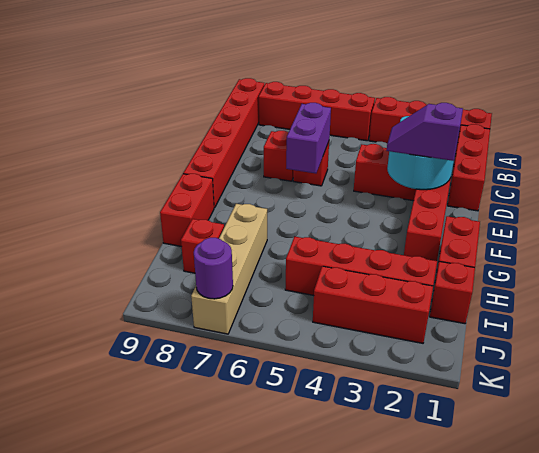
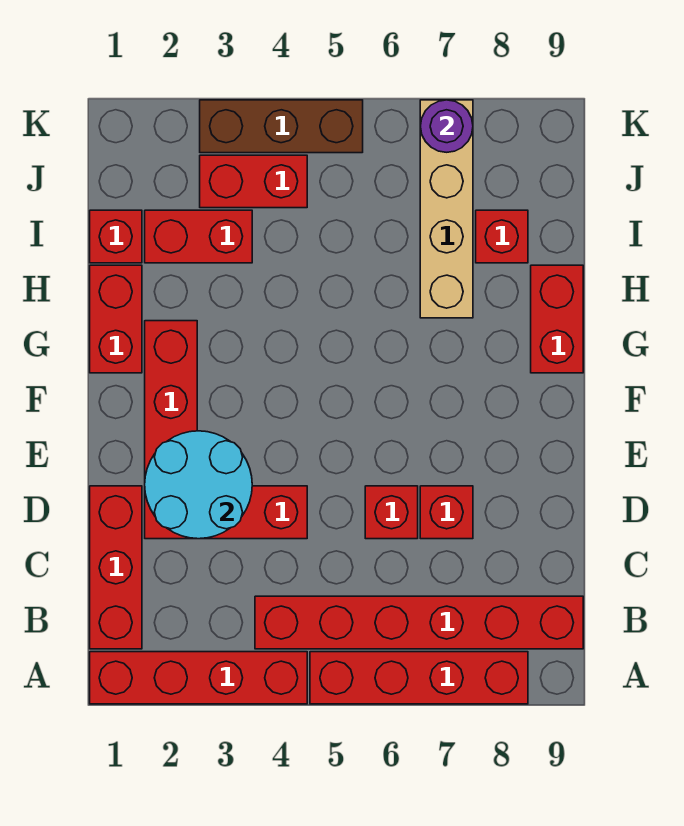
red 1x6 brick [183,78,264,208] -> red 1x6 brick turned to [255,596,583,649]
purple 1x2 brick [286,103,331,173] -> none
purple 1x2 slope [387,103,463,161] -> none
red 1x4 brick [285,237,437,295] -> red 1x2 brick [145,210,252,263]
red 1x3 brick [313,266,433,343] -> red 1x2 brick [200,155,307,208]
none -> brown 1x3 brick [200,100,363,153]

